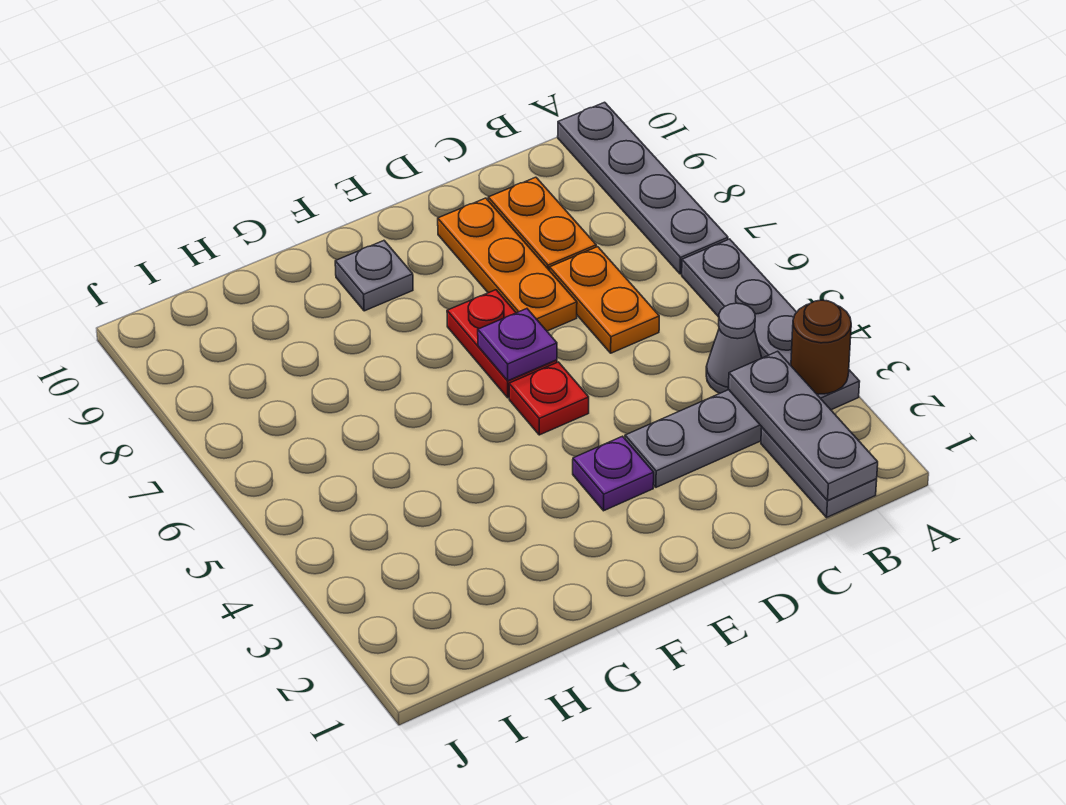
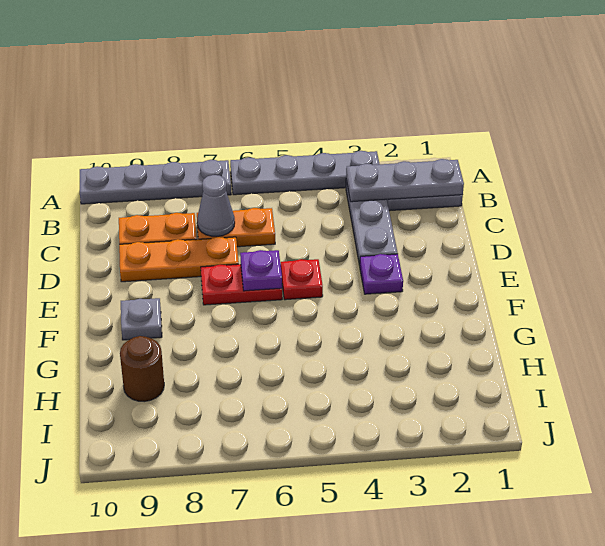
brown 1x1 round brick [791,300,851,394] -> brown 1x1 round brick moved to [120,336,164,402]
grey 1x1 cone [706,303,762,393] -> grey 1x1 cone moved to [197,175,235,237]

